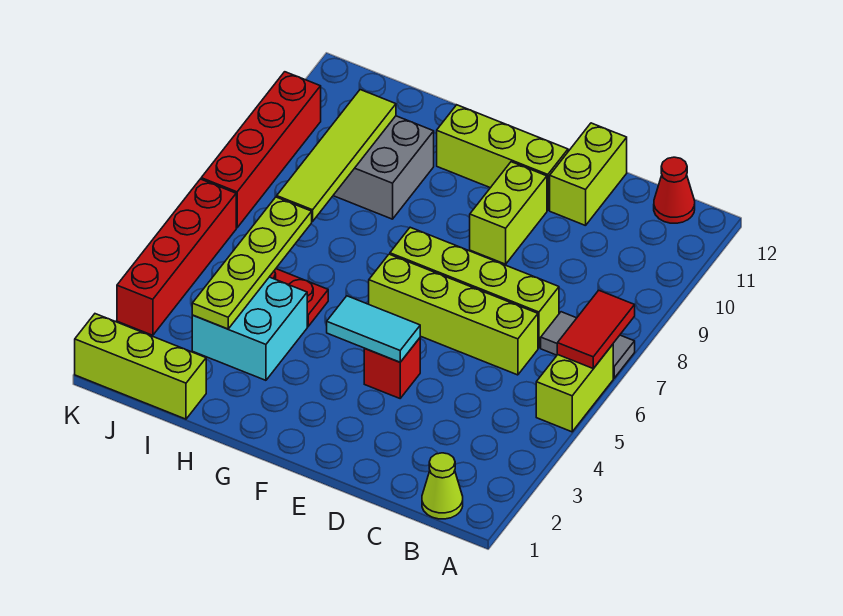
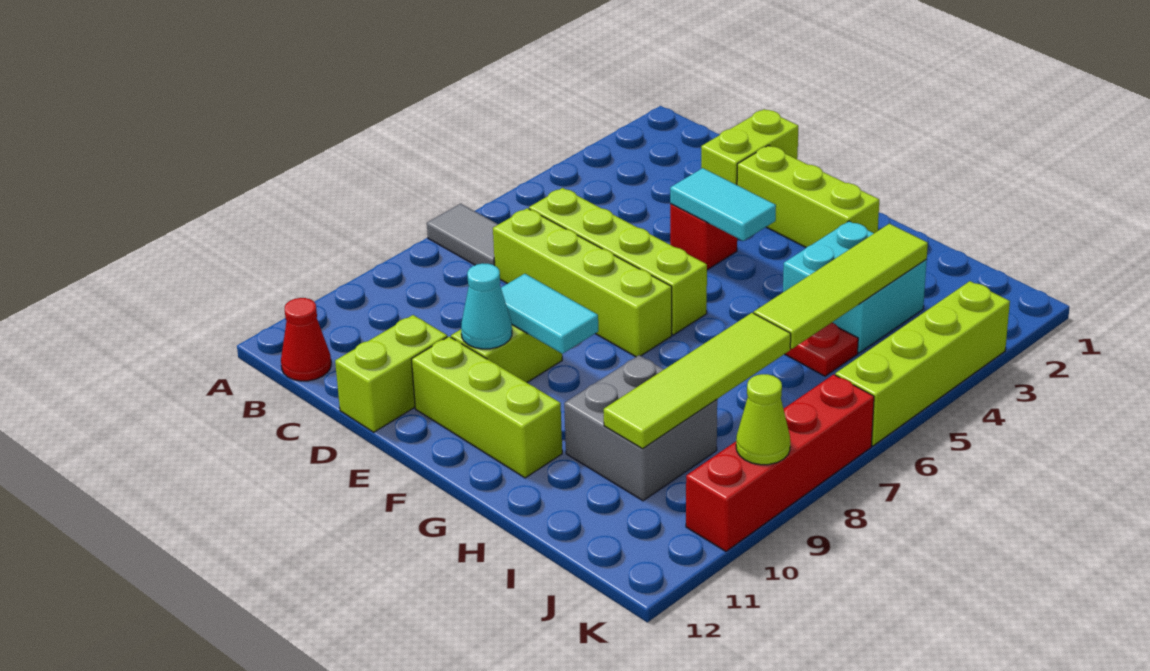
lime 1x2 brick [536,344,613,432] -> lime 1x2 brick moved to [701,109,798,185]
red 1x2 tile [557,290,635,368] -> none
lime 1x1 cone [422,453,463,519] -> lime 1x1 cone moved to [736,374,790,465]
none -> cyan 1x2 tile [501,274,598,354]
none -> cyan 1x1 cone [461,263,512,349]
lime 1x3 brick [75,314,206,419] -> lime 1x3 brick moved to [737,145,879,247]
lime 1x4 plate [192,197,312,329] -> lime 1x4 tile [754,224,928,349]
red 1x4 brick [117,179,236,335] -> lime 1x4 brick [835,281,1010,446]

